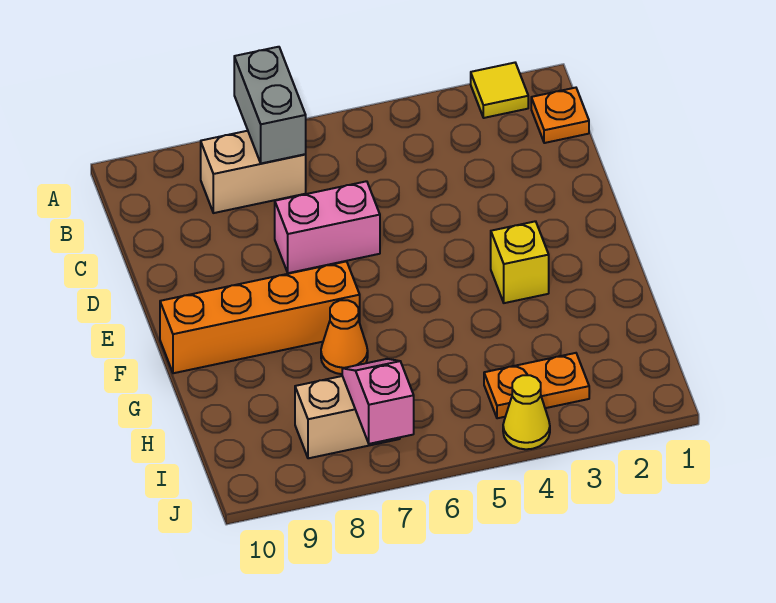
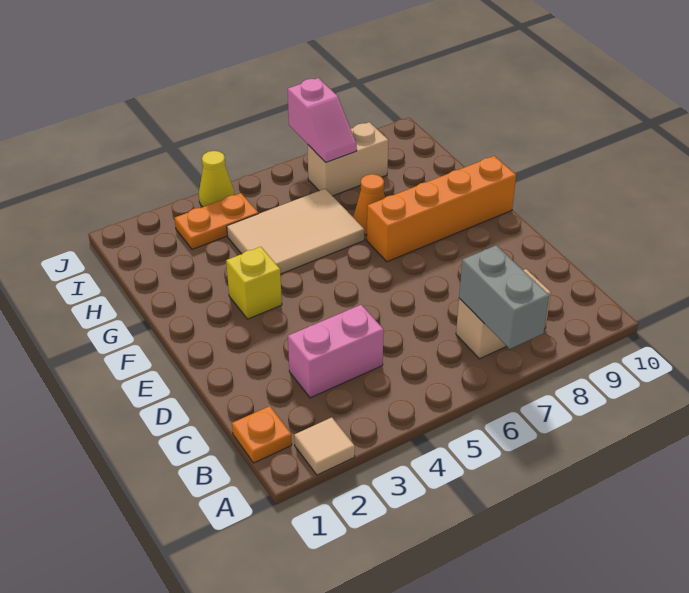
yellow 1x1 tile [471,63,528,118] -> tan 1x1 tile [294,417,355,475]
pink 1x2 brick [275,181,380,273] -> pink 1x2 brick moved to [288,305,384,398]
none -> tan 2x3 tile [227,189,364,274]

